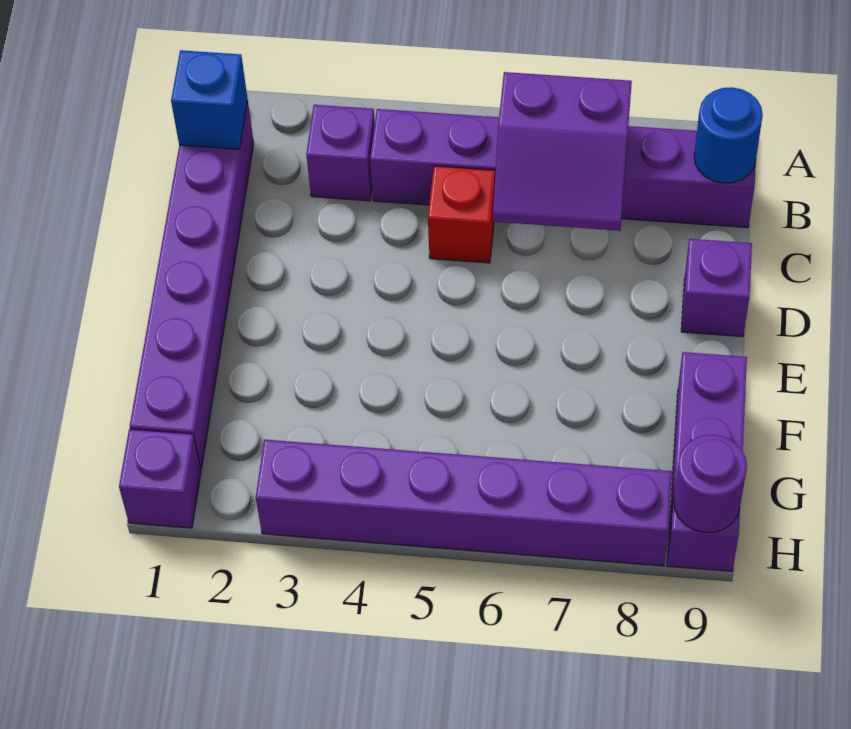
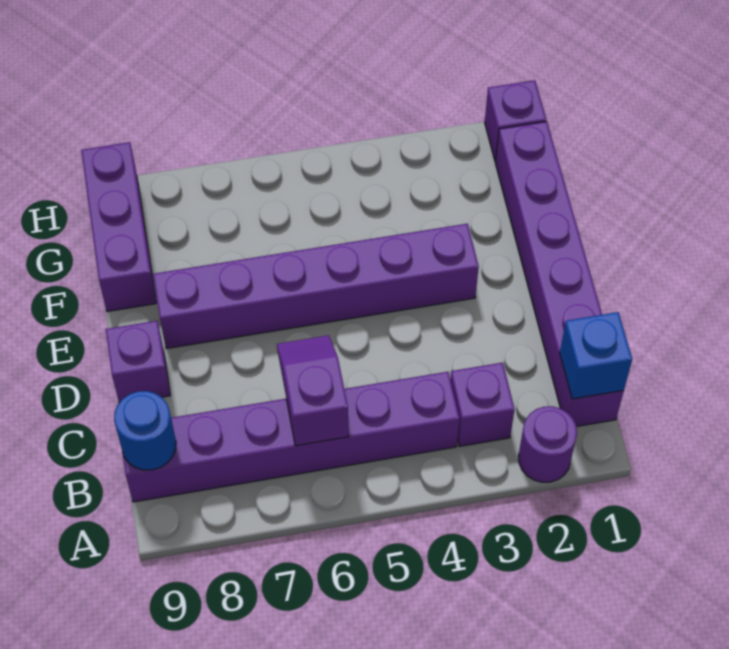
purple 2x2 slope [493,72,632,231] -> purple 1x2 slope [277,335,349,446]
red 1x1 brick [428,166,495,263] -> none
purple 1x6 brick [256,440,672,566] -> purple 1x6 brick moved to [153,224,479,349]
purple 1x1 round brick [674,435,747,533] -> purple 1x1 round brick moved to [518,406,577,482]

